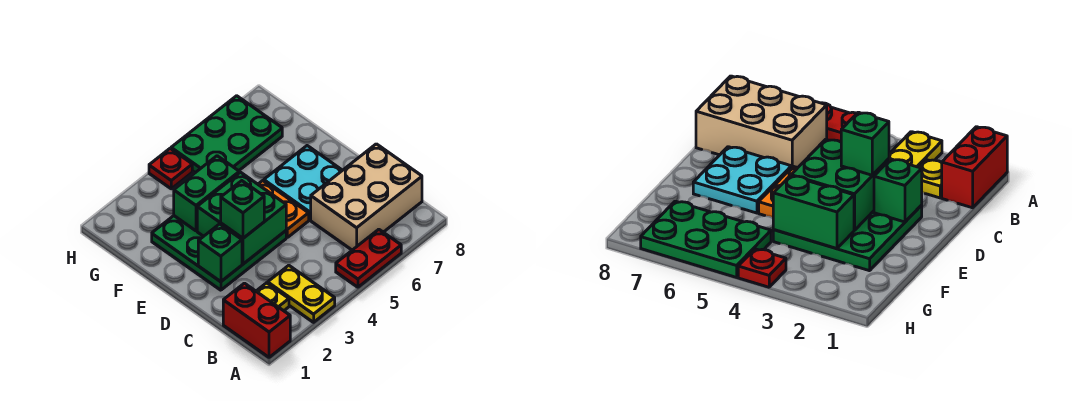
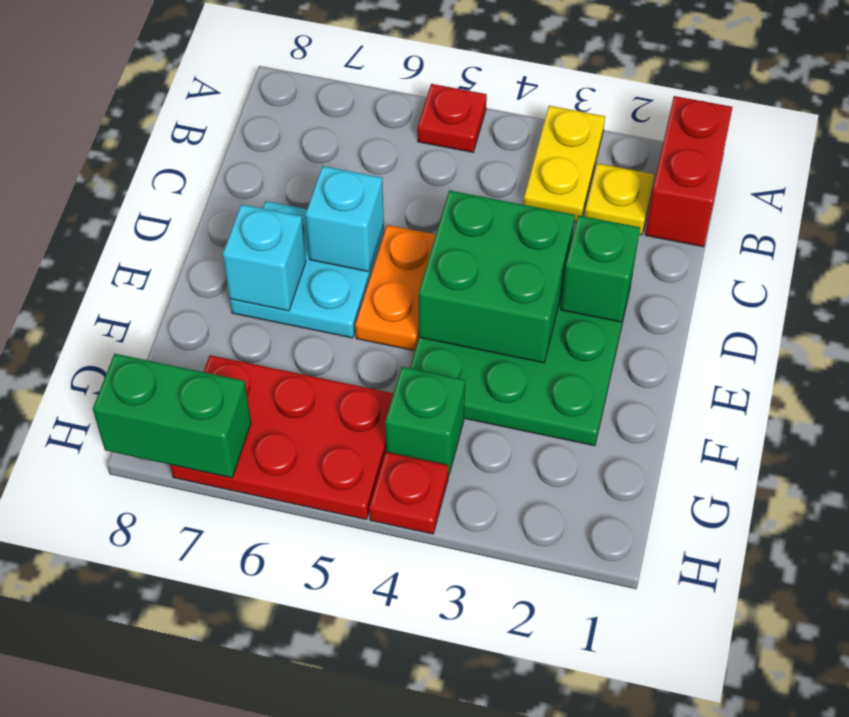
red 1x2 plate [336,229,401,287] -> red 1x1 plate [417,84,487,152]
tan 2x3 brick [311,144,422,250] -> none
green 1x1 brick [221,181,264,238] -> green 1x1 brick moved to [385,367,465,474]
none -> cyan 1x1 brick [306,166,384,272]
none -> cyan 1x1 brick [223,204,306,311]
green 1x2 brick [174,156,239,231] -> green 1x2 brick moved to [93,354,251,478]
green 2x3 plate [171,96,282,173] -> red 2x3 plate [170,355,393,519]

